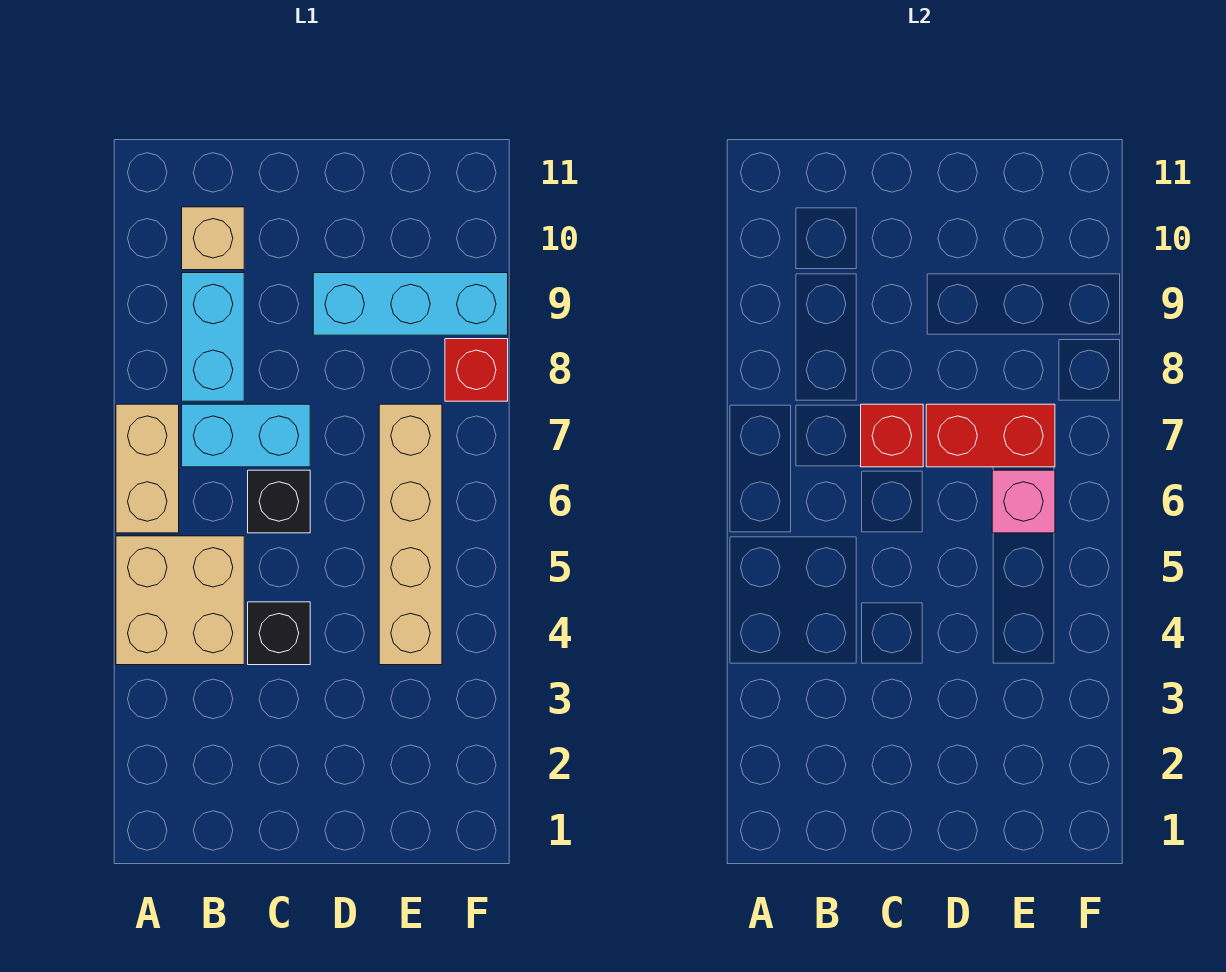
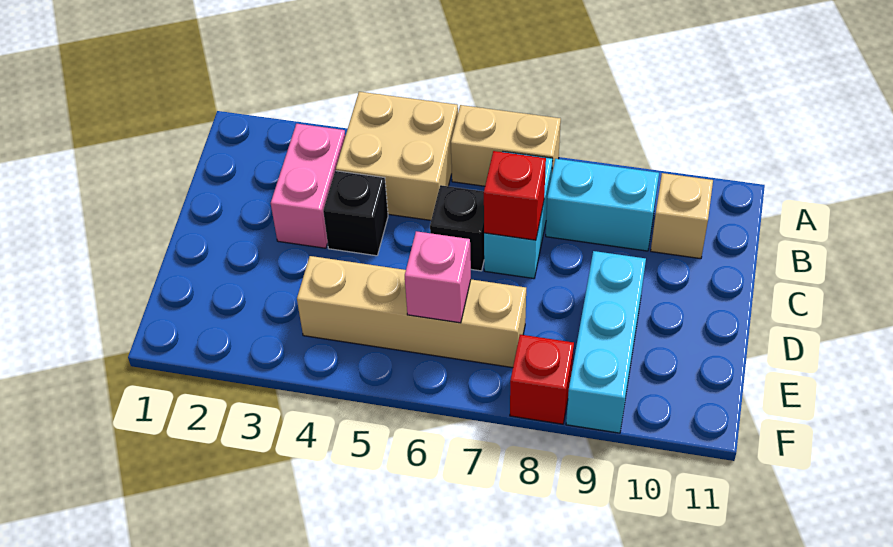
none -> pink 1x2 brick [271,124,345,248]
red 1x2 brick [926,404,1055,467] -> none

